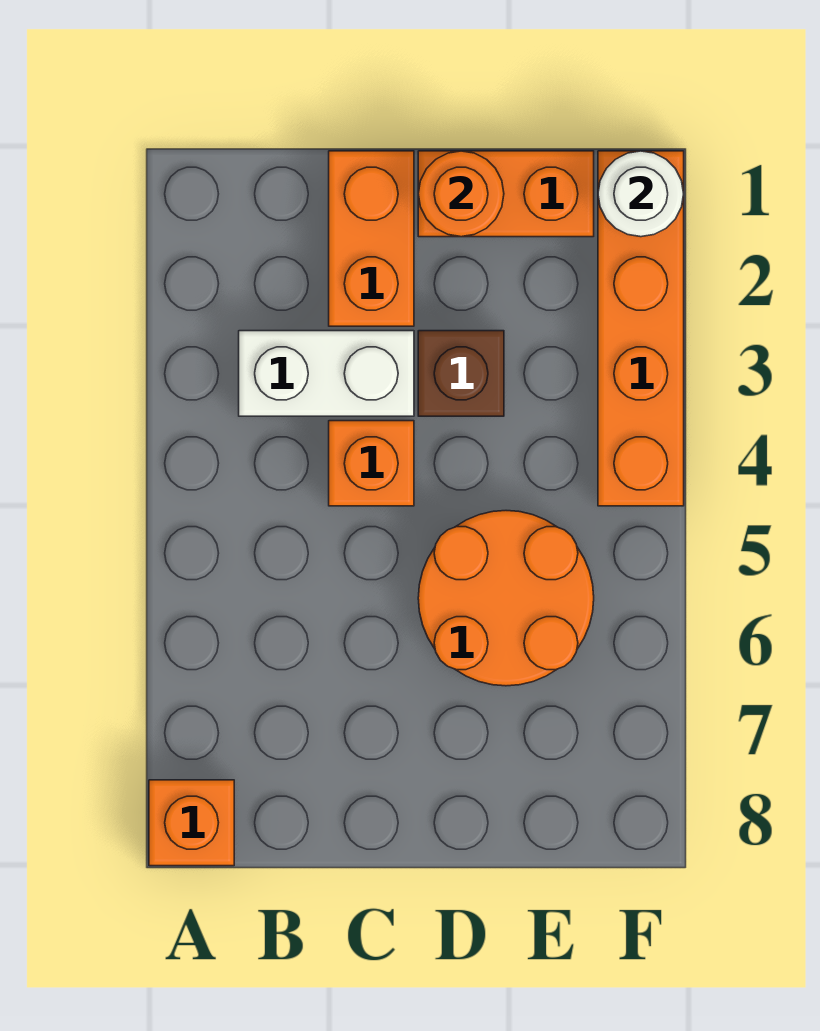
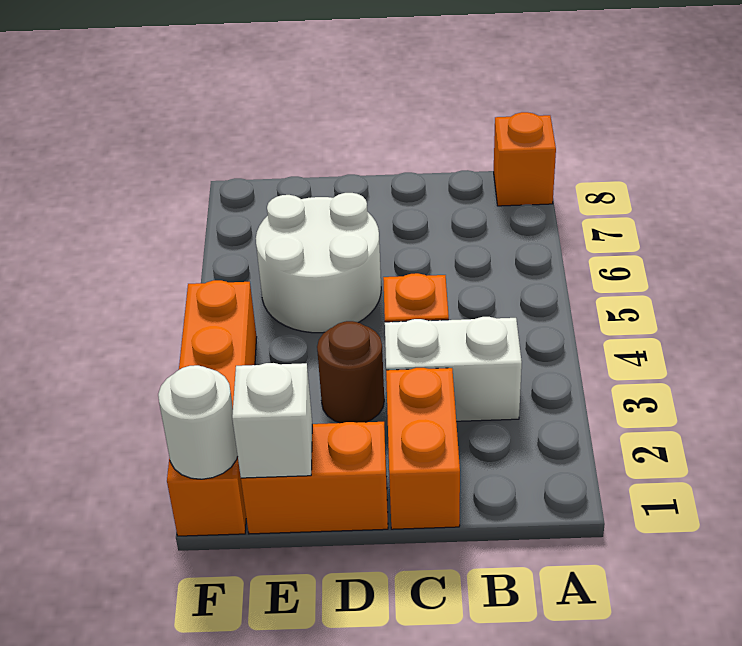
orange 1x1 round brick [418,151,504,237] -> none
brown 1x1 brick [418,331,504,416] -> brown 1x1 round brick [317,321,384,423]
orange 2x2 round brick [418,511,594,686] -> white 2x2 round brick [256,193,381,333]
none -> white 1x1 brick [232,363,312,478]

